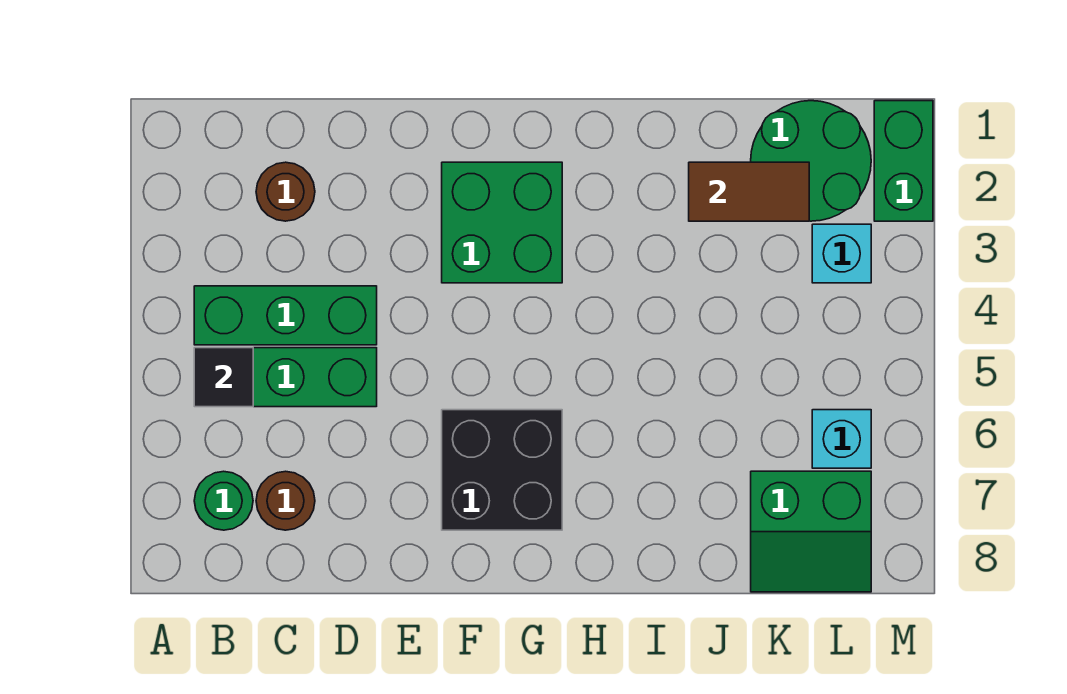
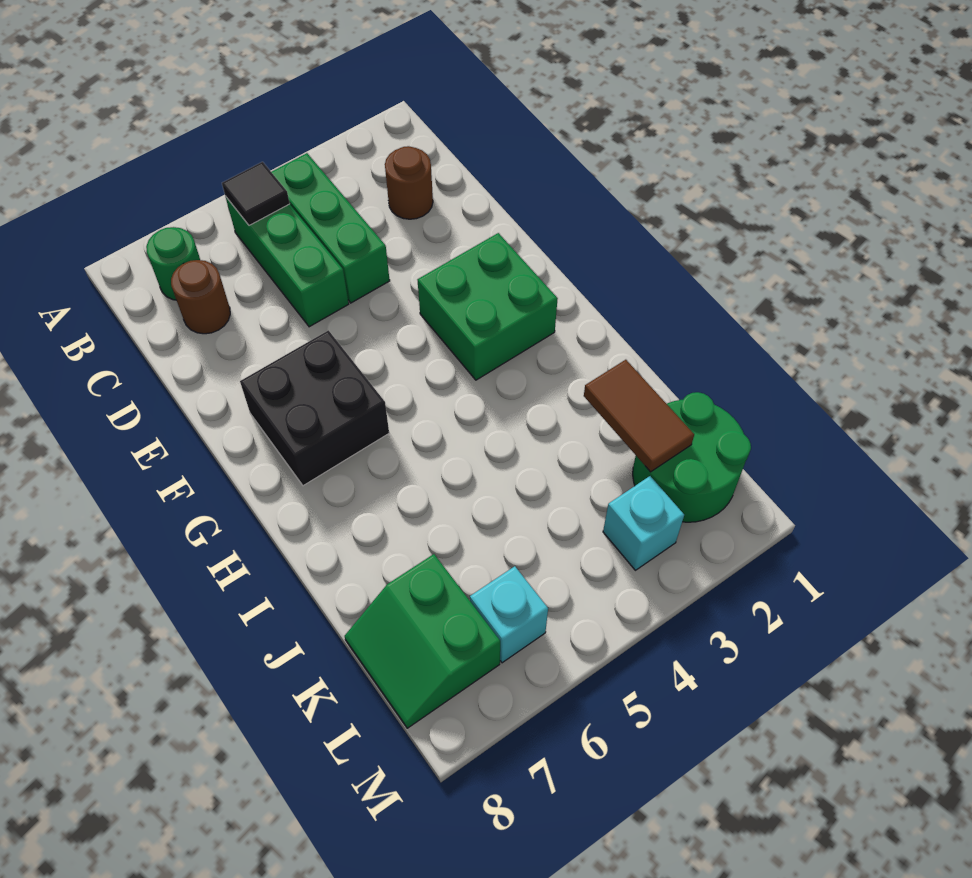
green 1x2 brick [874,101,933,221] -> none

